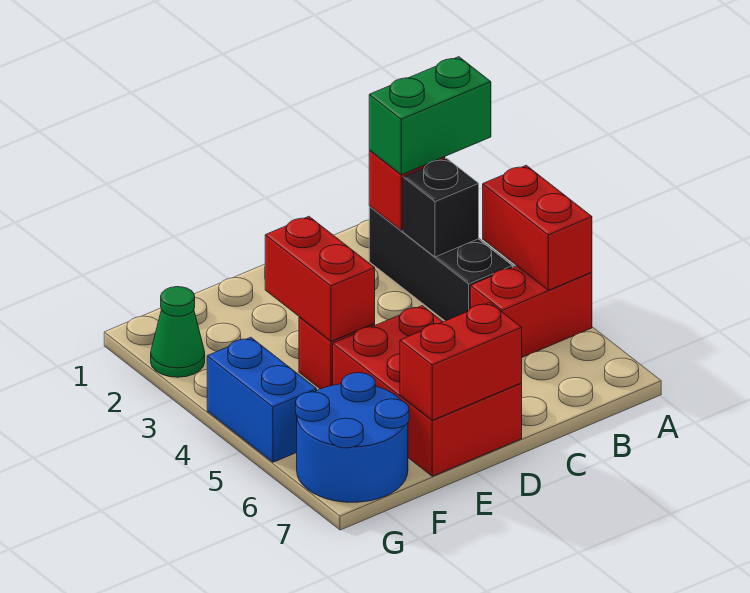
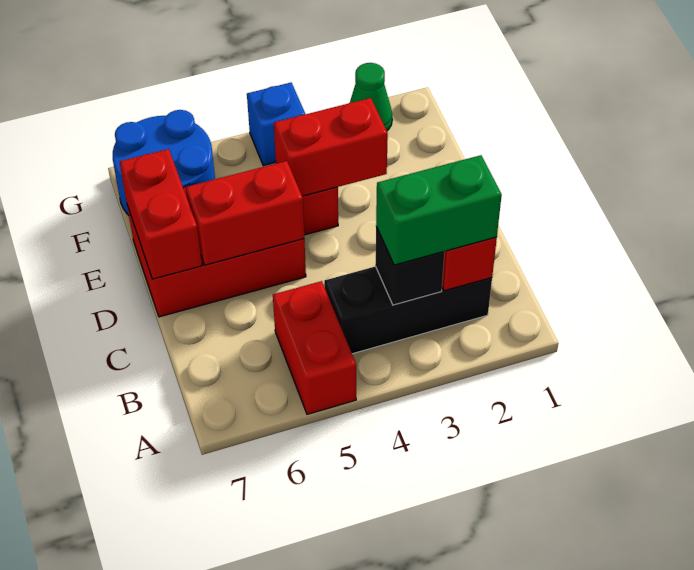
green 1x2 brick [369,57,491,175] -> green 1x2 brick turned to [376,155,502,265]
red 1x2 brick [483,165,592,290] -> red 1x2 brick moved to [186,161,304,265]
blue 1x2 brick [207,337,317,462] -> blue 1x1 brick [247,83,305,166]

